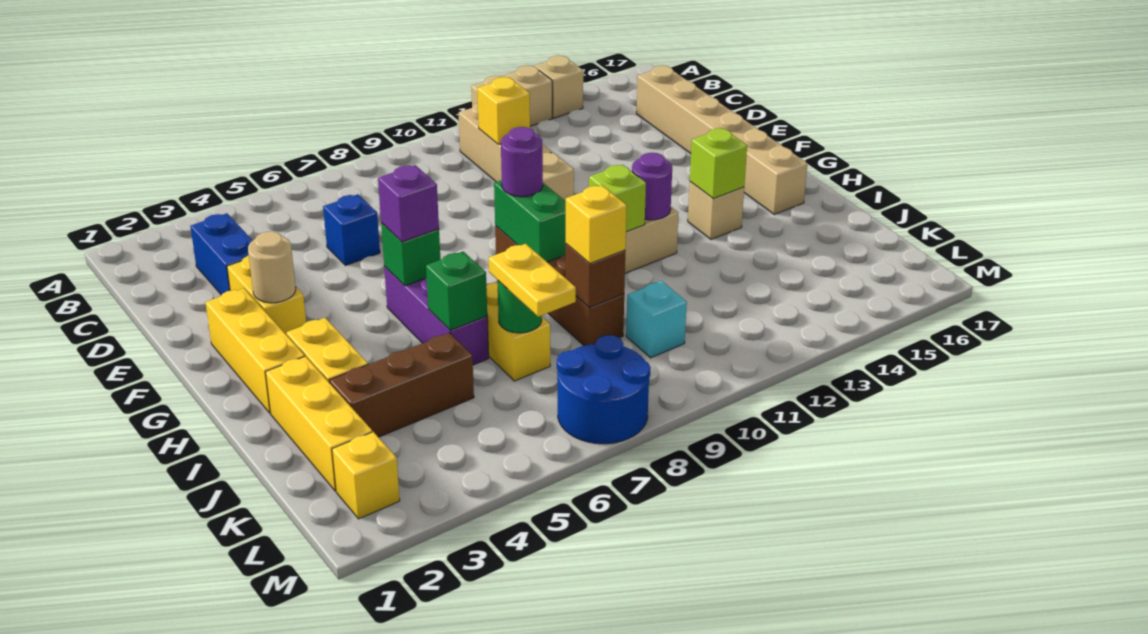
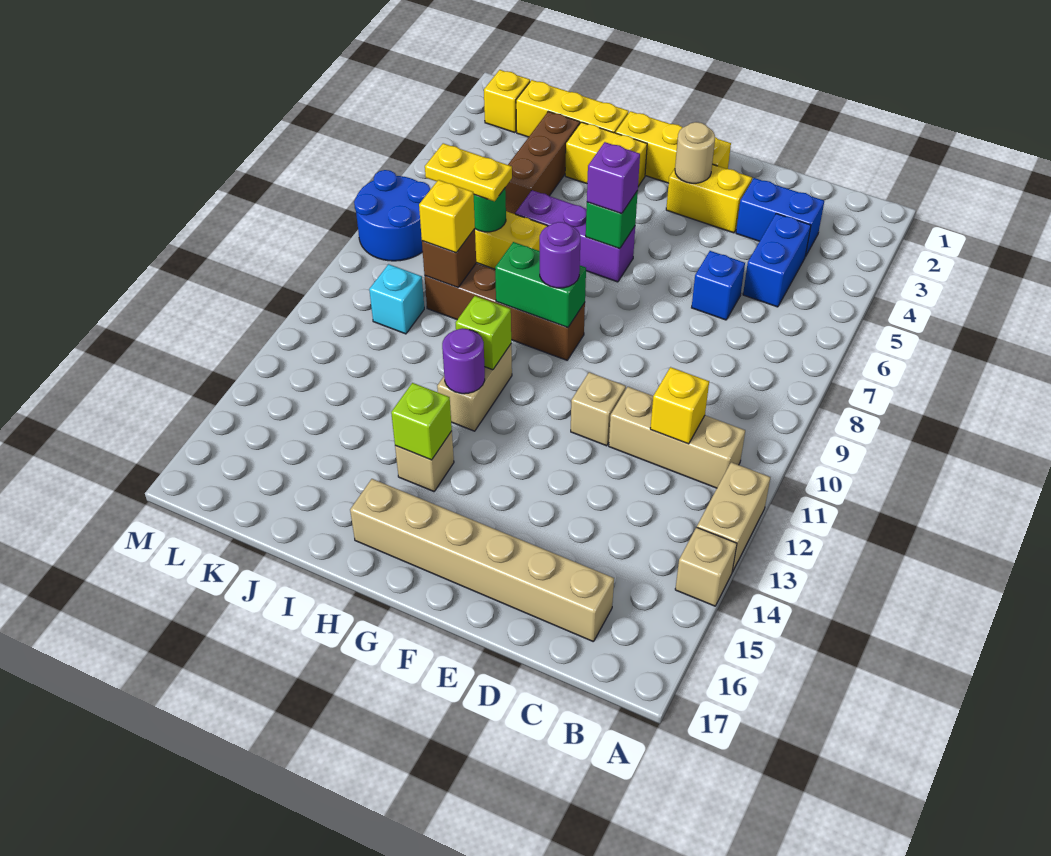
none -> blue 1x2 brick [743,214,811,307]
green 1x1 brick [426,252,487,330] -> none

